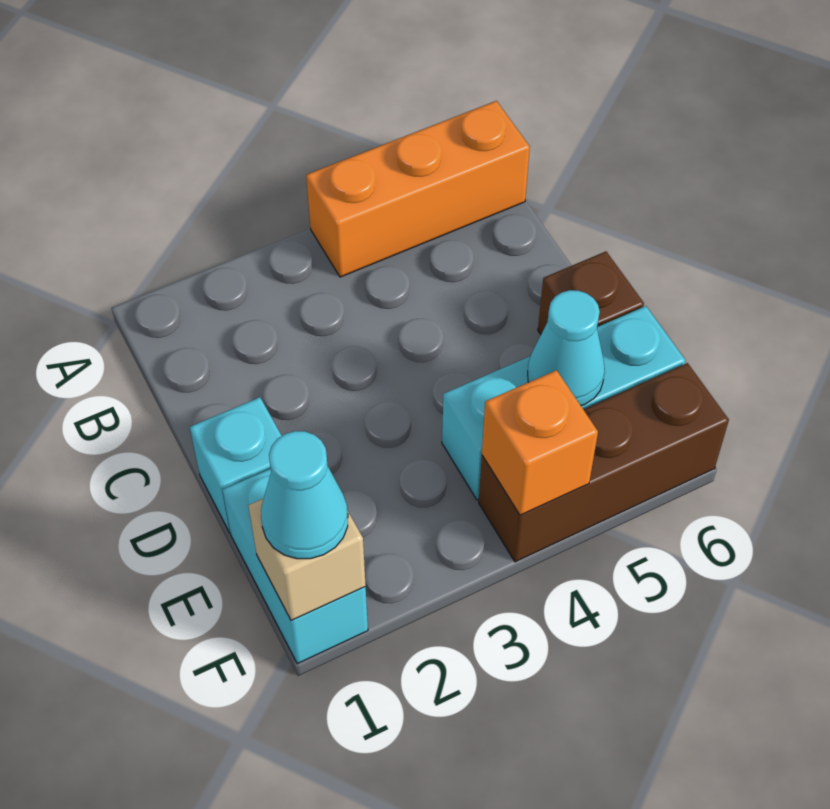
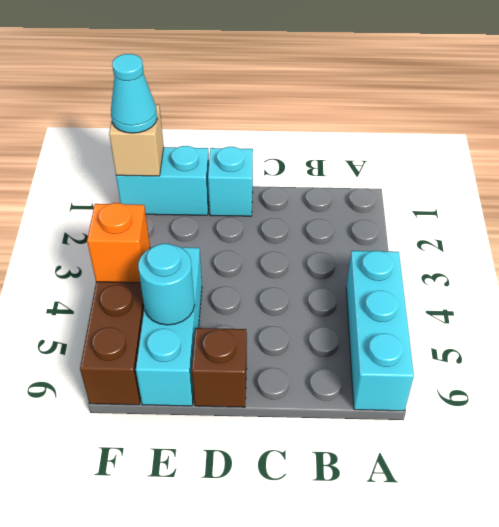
orange 1x3 brick [306,101,530,277] -> cyan 1x3 brick [346,251,414,411]
cyan 1x1 cone [528,290,605,406] -> cyan 1x1 round brick [138,244,195,325]

